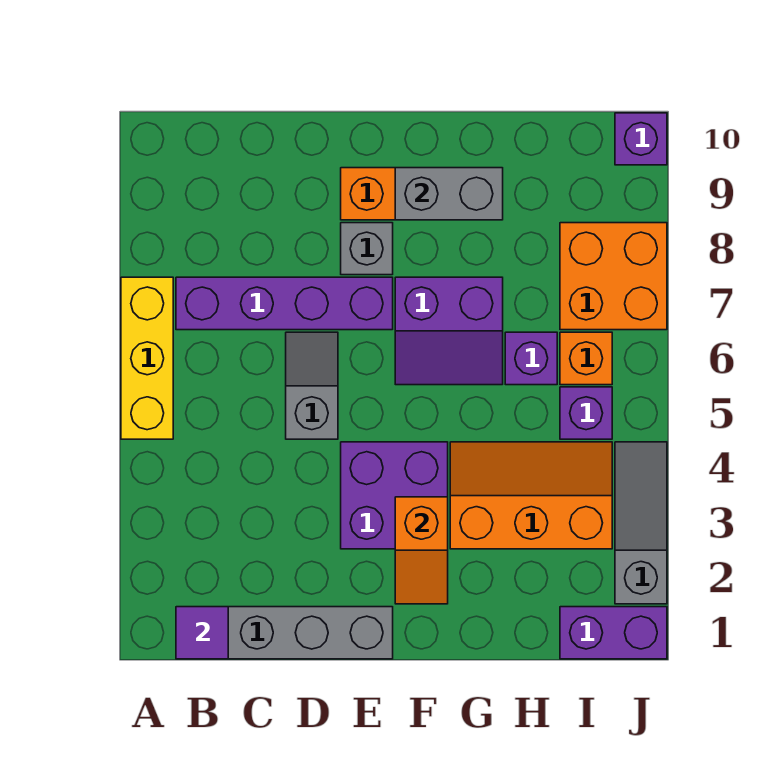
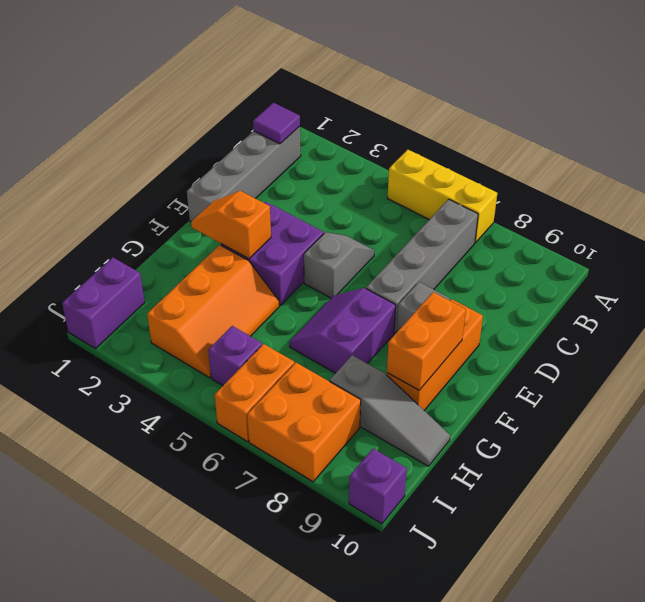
purple 1x4 brick [176,277,393,330] -> grey 1x4 brick [366,199,478,333]
grey 1x2 slope [286,332,338,439] -> grey 1x2 slope turned to [304,232,374,298]
grey 1x2 brick [395,168,503,220] -> orange 1x2 brick [387,292,466,390]
purple 1x1 brick [505,332,557,385] -> none
orange 1x1 brick [560,332,612,385] -> orange 1x2 brick [215,344,294,442]
grey 1x3 slope [615,442,667,604] -> grey 1x3 slope moved to [330,355,450,466]

